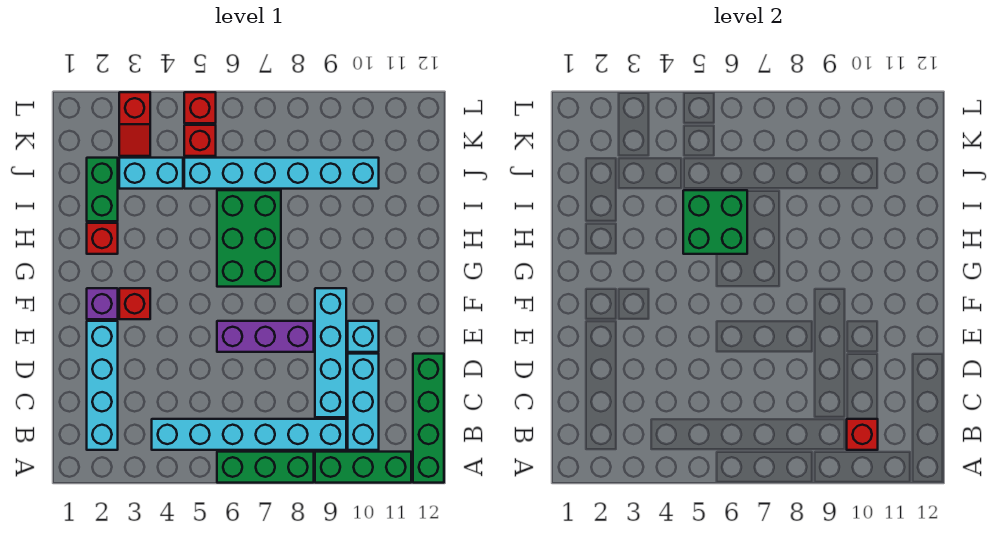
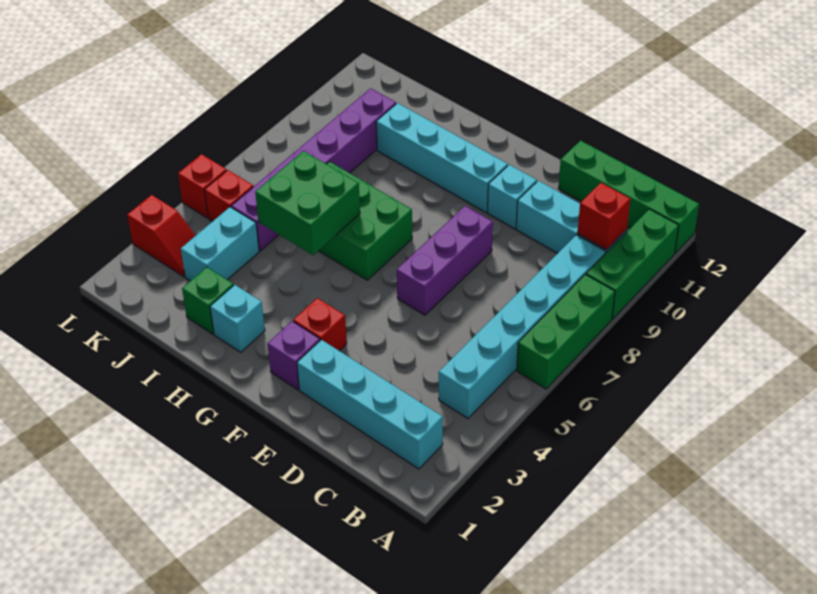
cyan 1x4 brick [315,288,346,417] -> cyan 1x4 brick moved to [376,103,508,212]
red 1x1 brick [87,223,118,254] -> cyan 1x1 brick [210,285,265,352]
green 1x2 brick [87,158,118,221] -> green 1x1 brick [182,267,234,334]
cyan 1x6 brick [184,158,379,189] -> purple 1x6 brick [231,88,396,251]

